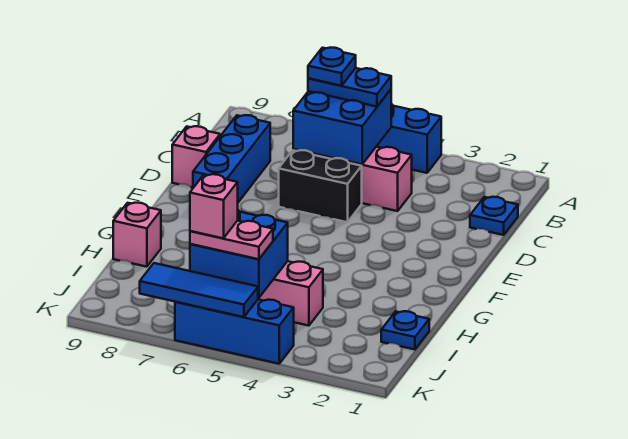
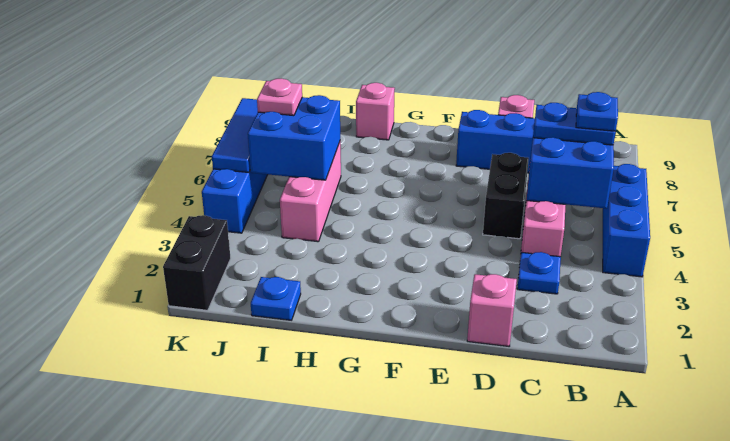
blue 1x2 plate [308,68,391,107] -> blue 1x2 plate turned to [533,103,616,145]
blue 1x1 plate [470,197,518,235] -> blue 1x1 plate moved to [517,252,561,294]
pink 1x2 plate [190,221,273,259] -> pink 1x1 plate [257,78,302,116]
pink 1x1 brick [190,174,238,238] -> pink 1x1 brick moved to [467,274,517,346]
none -> black 1x2 brick [163,215,231,310]

